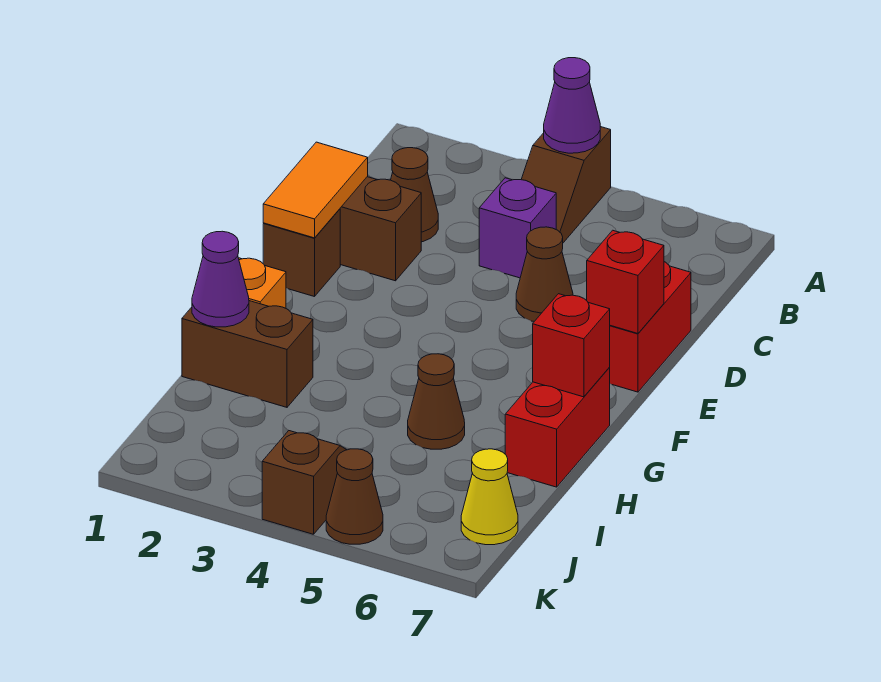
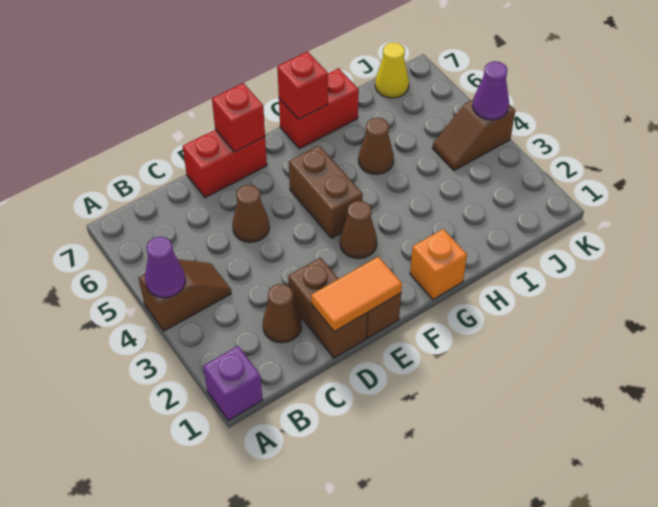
purple 1x1 brick [479,178,556,278] -> purple 1x1 brick moved to [203,346,263,421]
brown 1x2 brick [182,301,313,407] -> brown 1x2 brick moved to [289,146,363,238]
purple 1x1 cone [192,231,249,327] -> purple 1x1 cone moved to [473,61,509,120]
brown 1x1 cone [326,449,383,544] -> brown 1x1 cone moved to [340,201,377,259]

